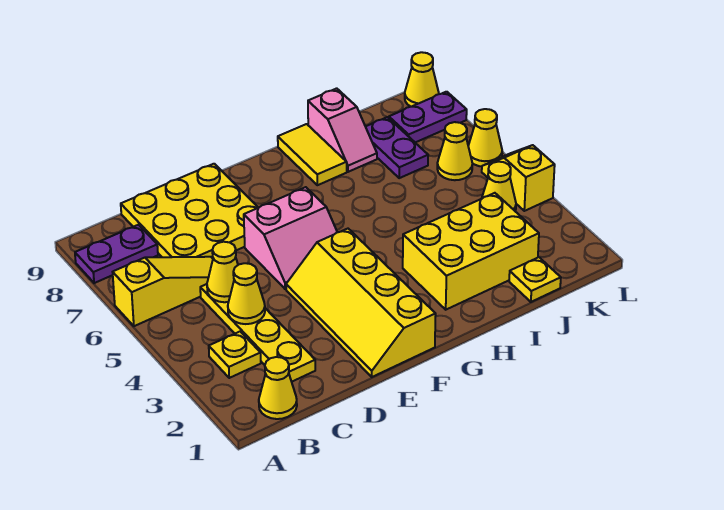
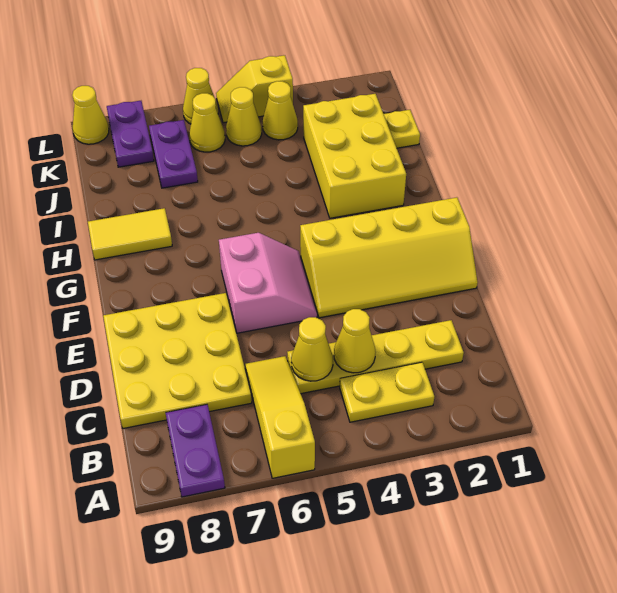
yellow 1x1 cone [259,357,297,419] -> yellow 1x1 cone moved to [226,87,262,146]
yellow 1x1 plate [209,331,261,378] -> yellow 1x2 plate [340,362,434,422]
pink 1x2 slope [308,88,377,172] -> none
purple 1x2 plate [366,117,428,178] -> purple 1x2 plate turned to [149,120,198,188]

